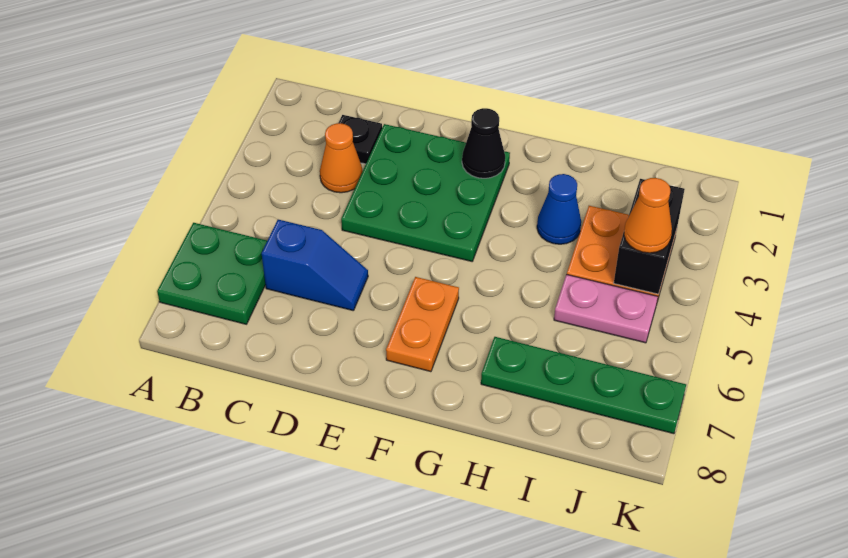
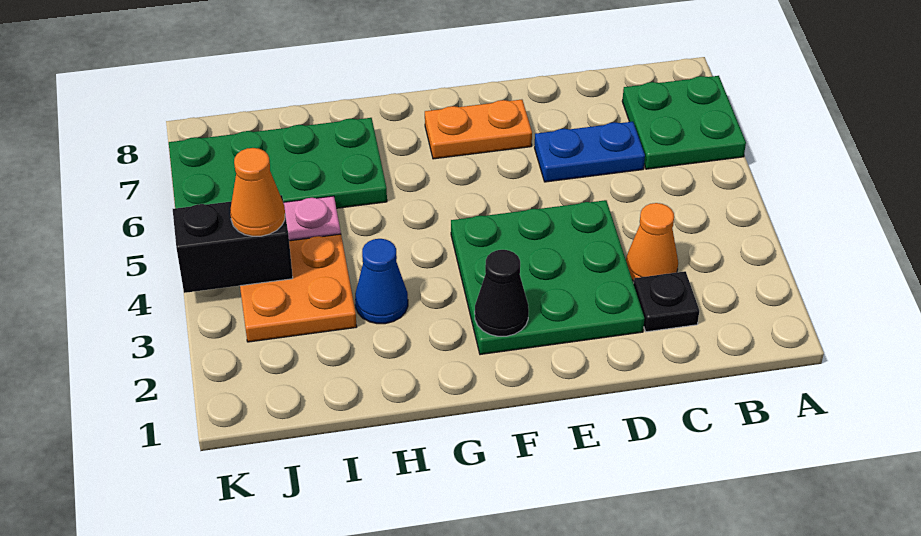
blue 1x2 slope [262,220,368,311] -> blue 1x2 plate [534,122,645,182]
orange 1x2 plate [386,277,459,372] -> orange 1x2 plate turned to [425,100,532,159]
green 1x4 plate [481,337,686,434] -> green 2x4 plate [169,118,387,208]
black 1x2 brick [614,179,685,294] -> black 1x2 brick turned to [173,195,293,293]

